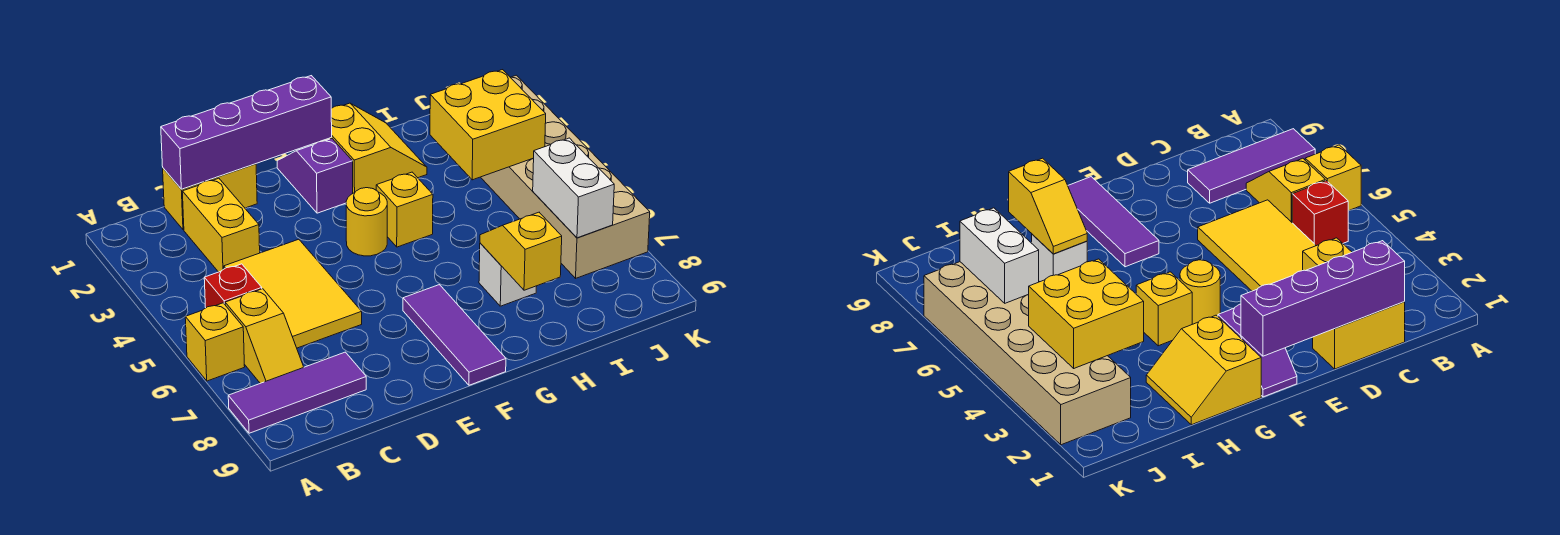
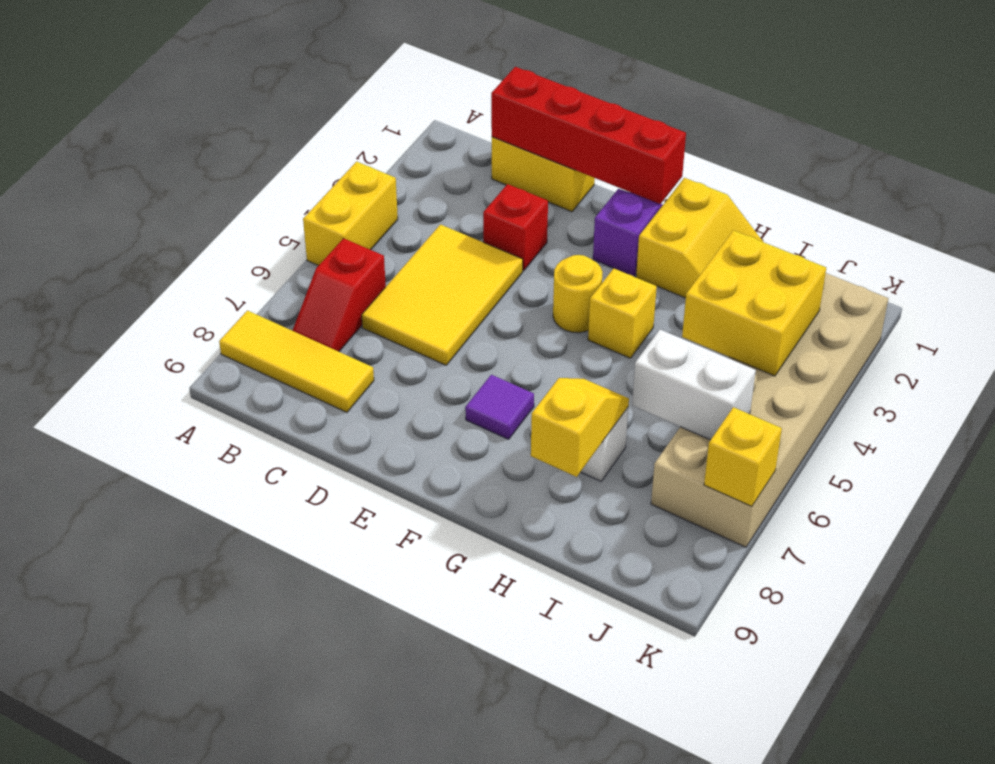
yellow 1x1 brick [185,303,245,381] -> yellow 1x1 brick moved to [704,407,782,506]
purple 1x3 tile [228,352,366,433] -> yellow 1x3 tile [219,311,374,412]
red 1x1 brick [204,264,262,308] -> red 1x1 brick moved to [483,184,548,271]
yellow 1x2 slope [225,289,304,383] -> red 1x2 slope [293,238,386,352]
purple 1x4 brick [161,76,332,189] -> red 1x4 brick [491,67,686,204]
yellow 1x2 brick [182,178,260,272] -> yellow 1x2 brick moved to [303,162,398,266]
purple 1x3 tile [403,285,506,385] -> purple 1x1 tile [465,375,534,439]
white 1x2 brick [533,138,614,238] -> white 1x2 brick turned to [632,330,756,440]

